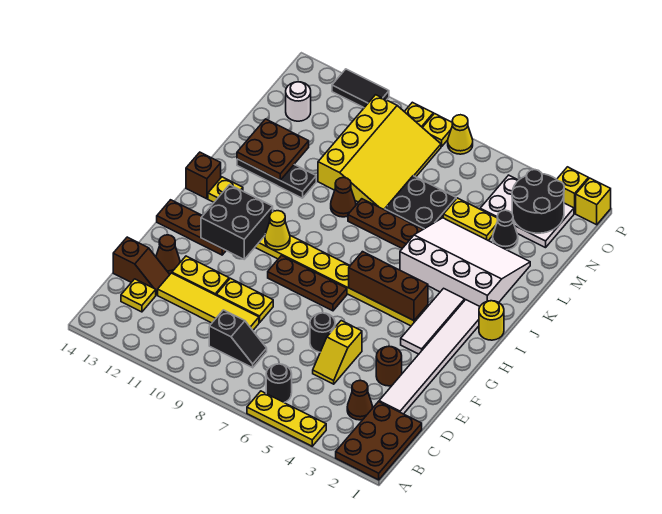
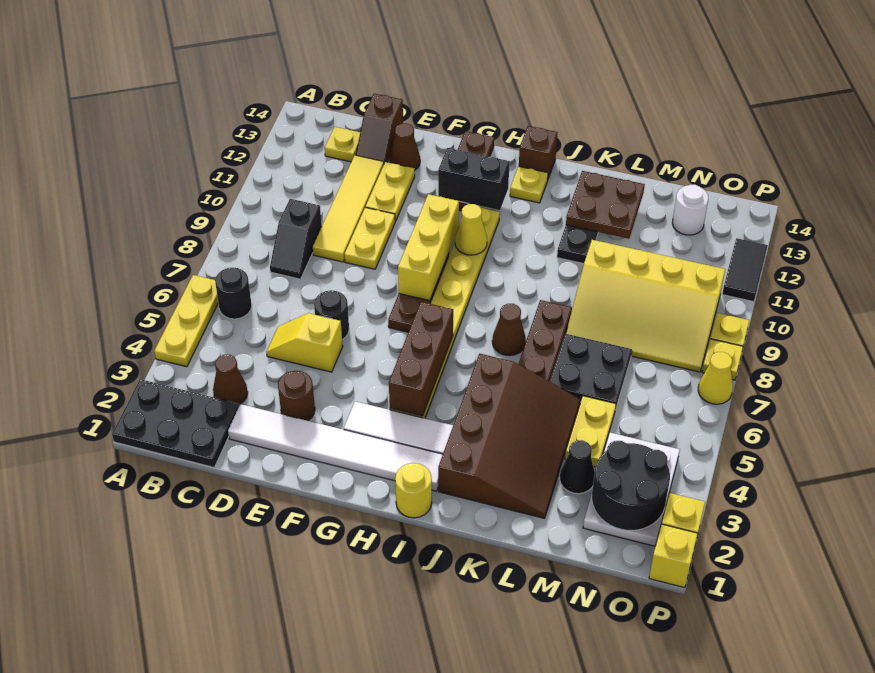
brown 2x3 plate [336,402,422,480] -> black 2x3 plate [112,379,239,467]
none -> yellow 1x3 brick [398,194,459,301]
black 2x2 brick [201,185,273,259] -> black 1x2 brick [438,148,510,210]
white 3x4 slope [400,218,530,306] -> brown 3x4 slope [438,354,581,518]
brown 1x1 cone [331,177,356,217] -> brown 1x1 cone moved to [492,304,526,356]

